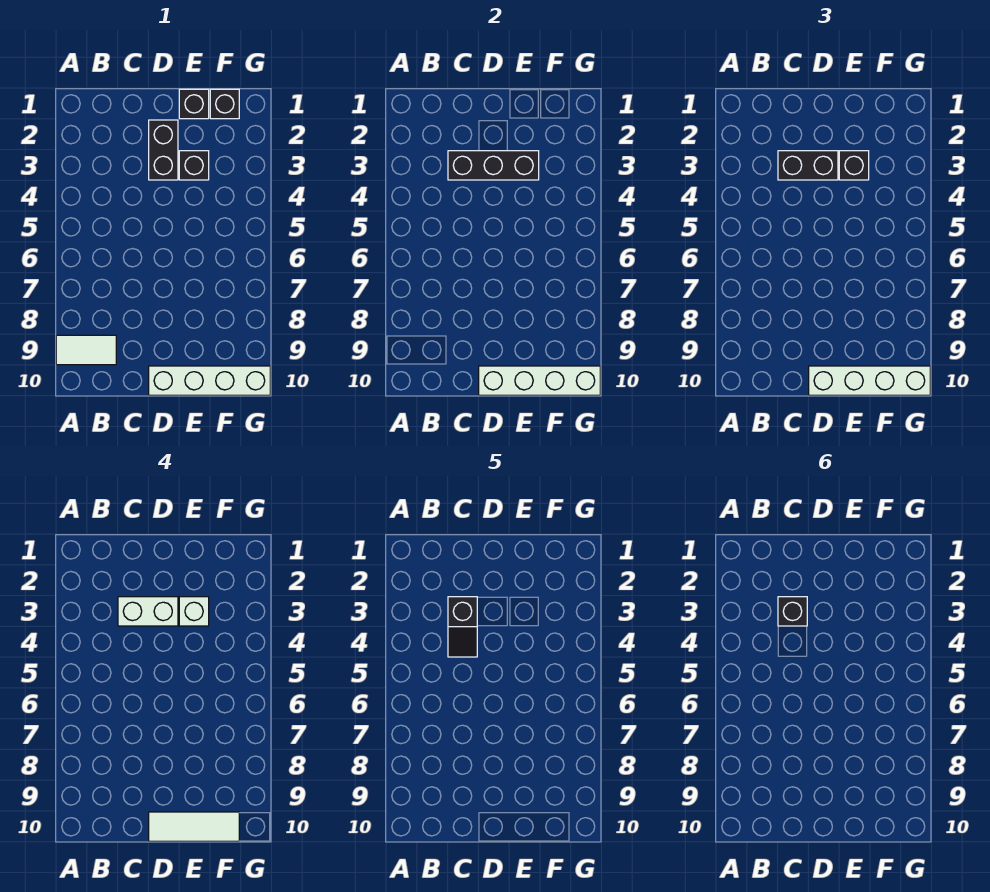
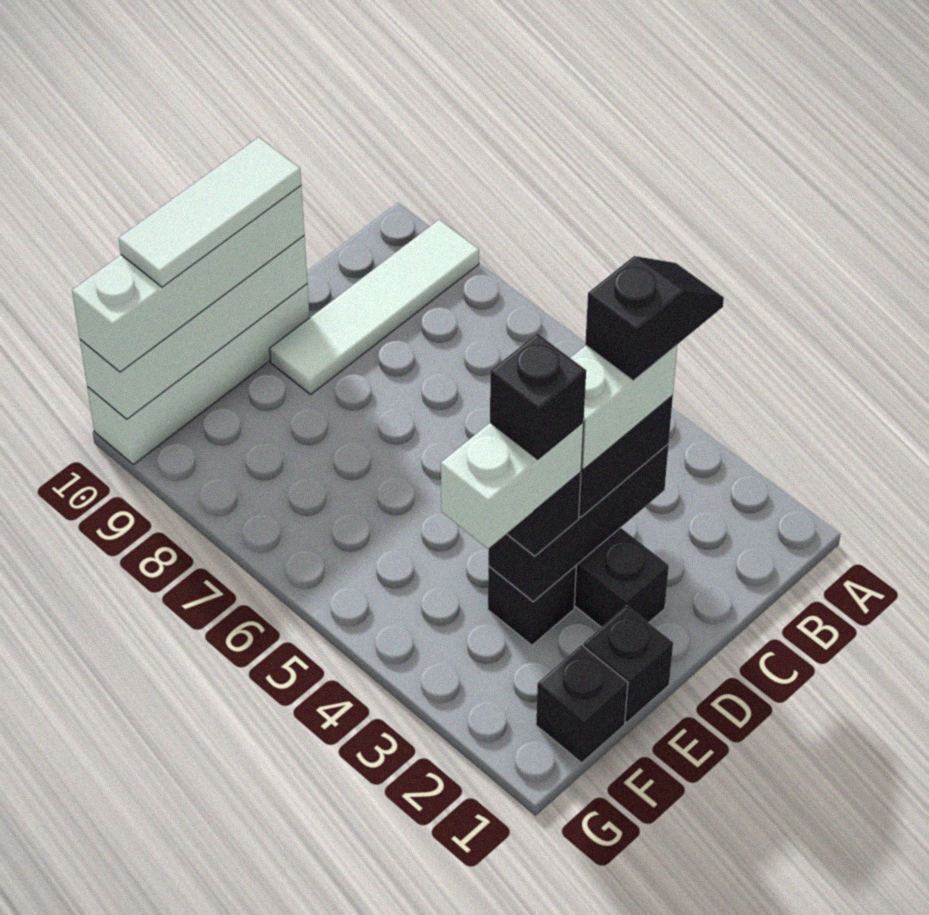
white 1x2 tile [56,335,116,365] -> white 1x4 tile [270,220,479,395]
black 1x2 slope [448,597,477,657] -> black 1x2 slope turned to [585,256,724,381]
black 1x1 brick [778,597,807,626] -> black 1x1 brick moved to [490,333,586,459]
white 1x1 brick [179,597,209,626] -> white 1x2 brick [441,422,584,549]

